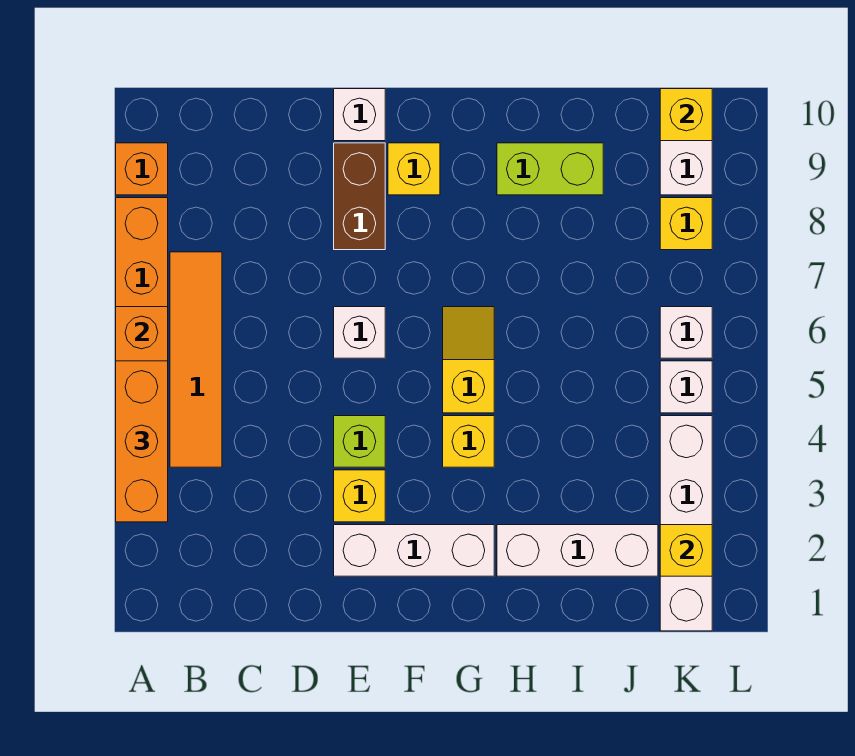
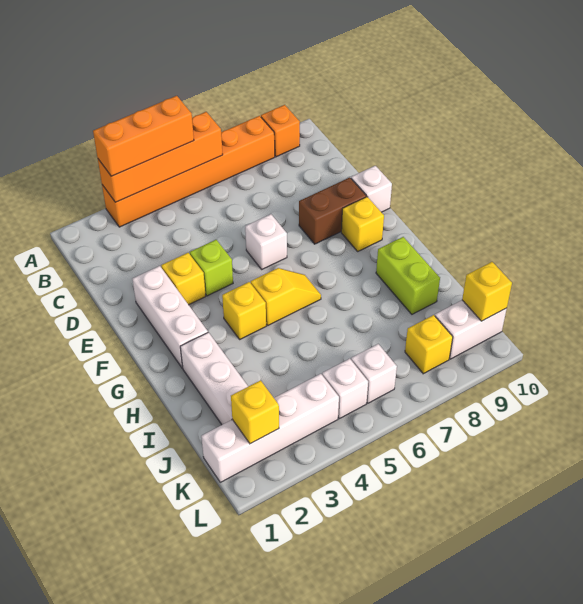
orange 1x4 tile [170,252,222,467] -> none

